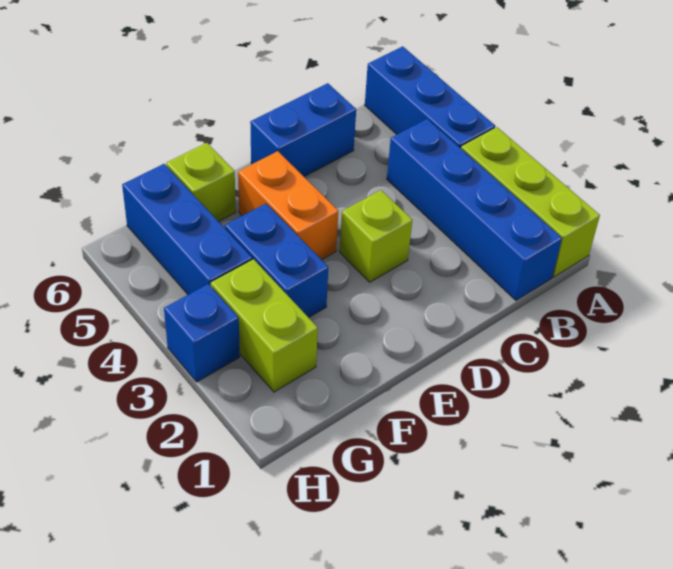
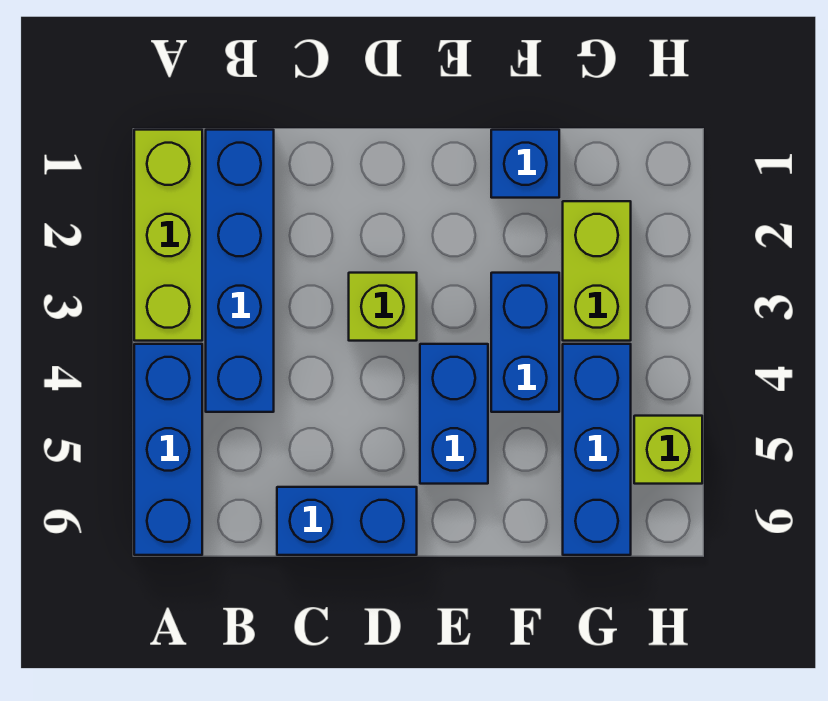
orange 1x2 brick [238,151,338,260] -> blue 1x2 brick [420,344,488,484]
lime 1x1 brick [166,143,236,221] -> lime 1x1 brick moved to [634,416,702,484]
blue 1x1 brick [164,284,240,382] -> blue 1x1 brick moved to [491,130,559,198]

